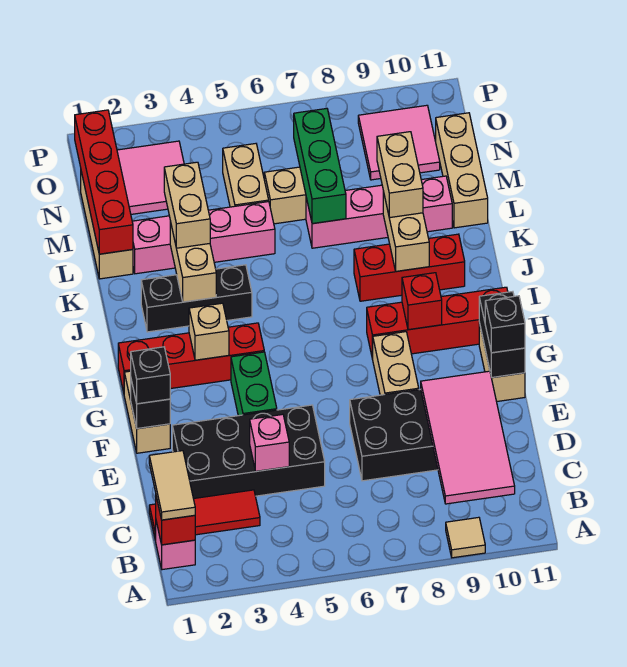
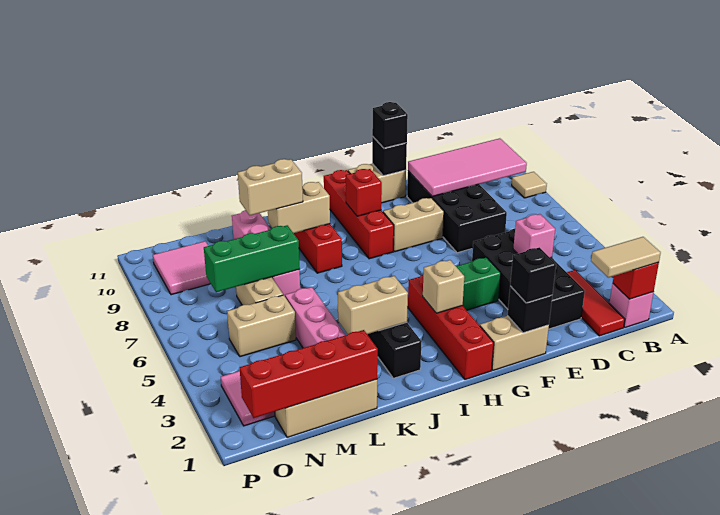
black 1x2 brick [479,292,525,378] -> black 1x1 brick [372,137,407,176]
tan 1x2 brick [164,162,210,248] -> none
tan 1x3 brick [436,113,488,228] -> none

